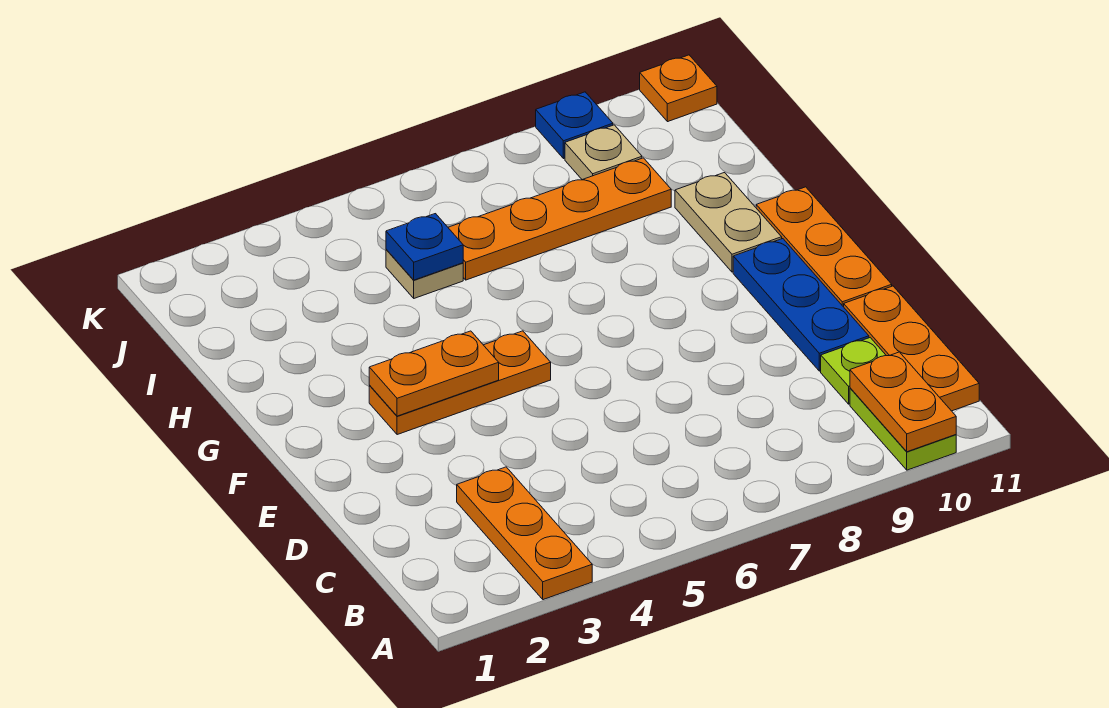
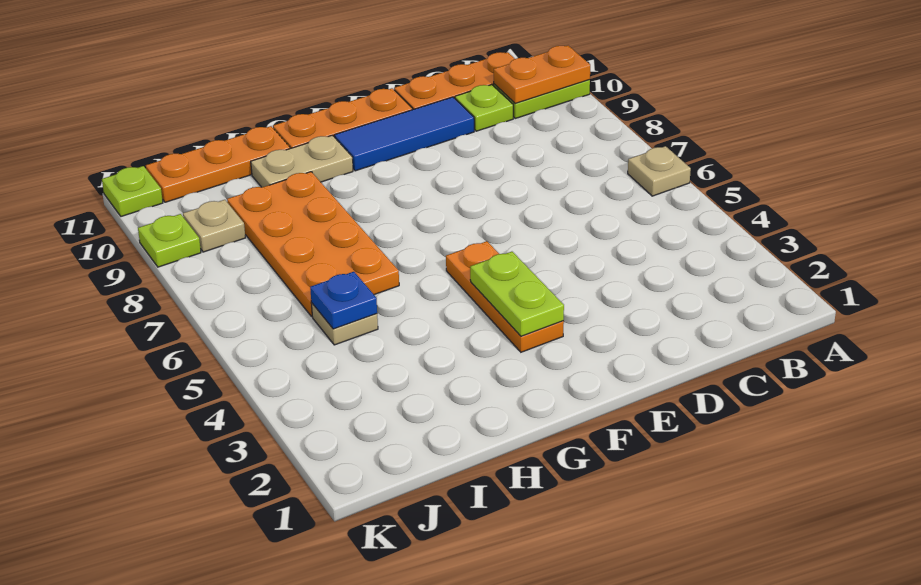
orange 1x3 plate [457,467,592,600] -> orange 1x3 plate moved to [146,126,290,202]
none -> tan 1x1 plate [628,146,691,196]
blue 1x3 plate [733,239,869,371] -> blue 1x3 tile [335,97,474,171]
orange 1x2 plate [369,331,499,416] -> lime 1x2 plate [470,252,564,336]
orange 1x4 plate [448,158,671,280] -> orange 2x4 plate [227,172,399,317]
blue 1x1 plate [536,92,613,159] -> lime 1x1 plate [138,214,201,267]
orange 1x1 plate [640,55,717,122] -> lime 1x1 plate [102,166,163,216]

